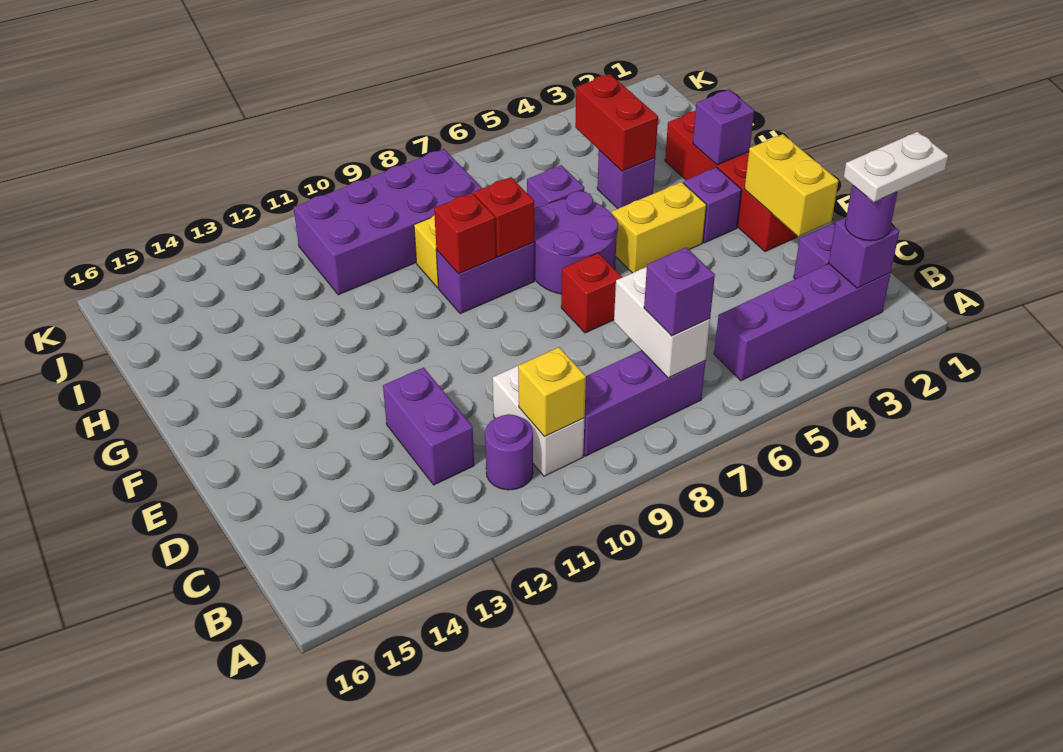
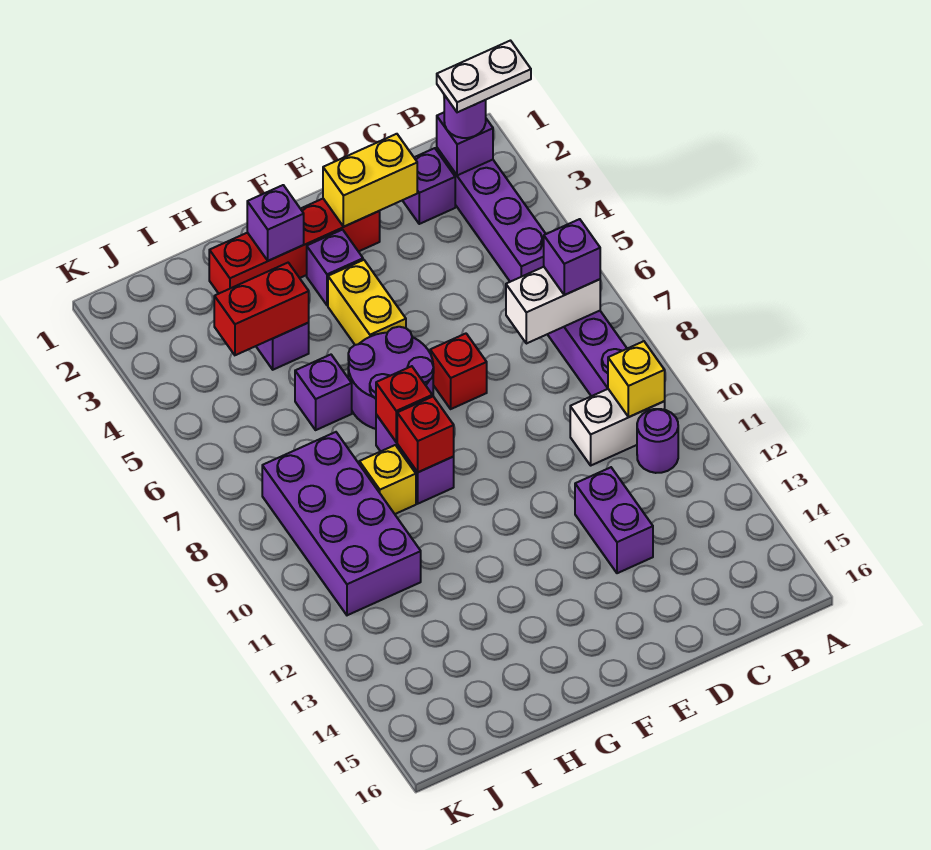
white 1x2 plate [844,132,948,202] -> white 1x2 plate turned to [437,41,531,112]
purple 1x2 brick [383,367,474,485] -> purple 1x2 brick turned to [575,467,653,573]

